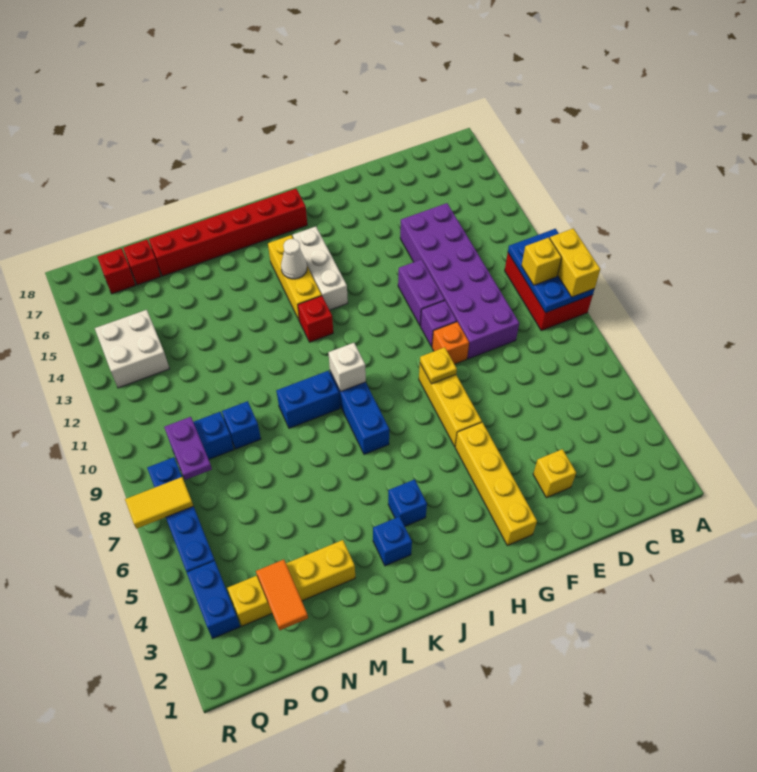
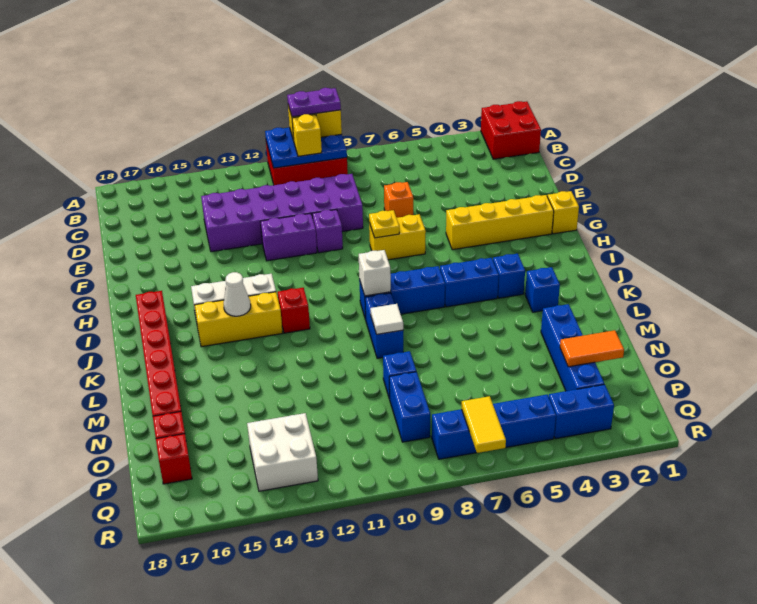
none -> red 2x2 brick [481,101,541,159]
yellow 1x1 brick [533,449,576,498] -> yellow 1x1 brick moved to [547,191,579,234]
orange 1x1 brick [432,322,469,364] -> orange 1x1 brick moved to [384,182,413,218]
yellow 1x3 brick [419,364,482,446] -> yellow 1x2 brick [369,214,426,260]
none -> blue 1x2 brick [440,258,499,307]
none -> white 1x1 tile [371,304,403,334]
yellow 1x4 brick [227,540,355,626] -> blue 1x4 brick [541,304,604,391]
purple 1x2 plate [164,417,212,480] -> purple 1x2 plate moved to [287,88,341,117]

